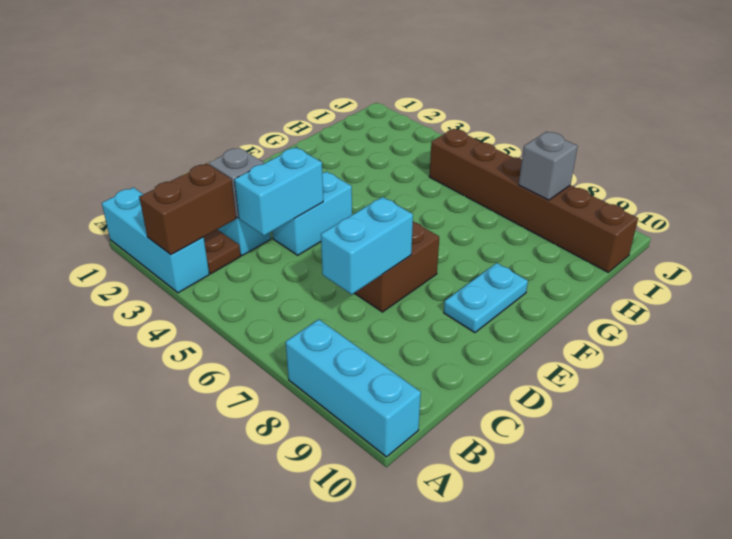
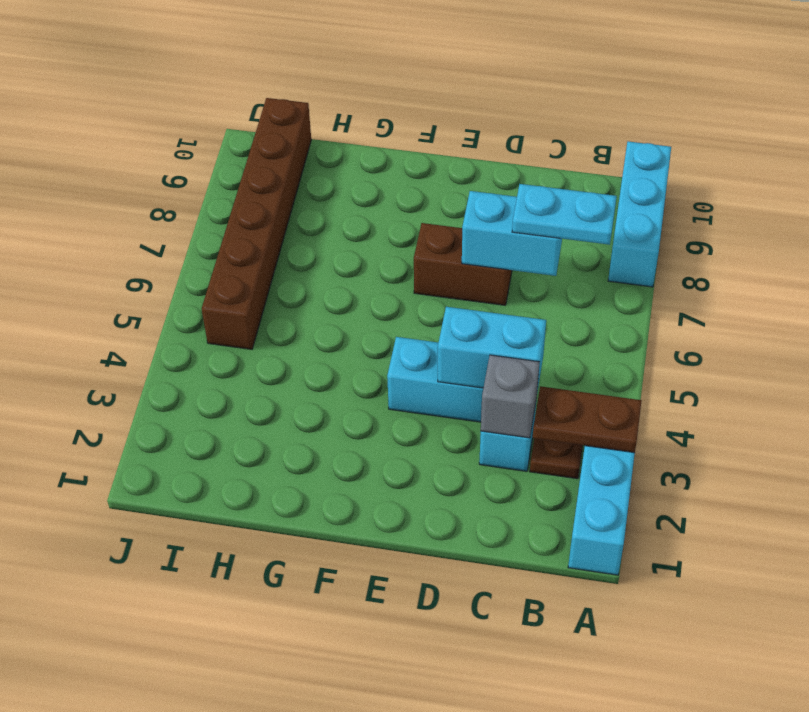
brown 1x2 brick [139,163,236,254] -> brown 1x2 plate [533,386,642,453]
cyan 1x2 plate [444,263,528,333] -> cyan 1x2 plate moved to [512,184,617,245]
grey 1x1 brick [519,132,578,200] -> none

